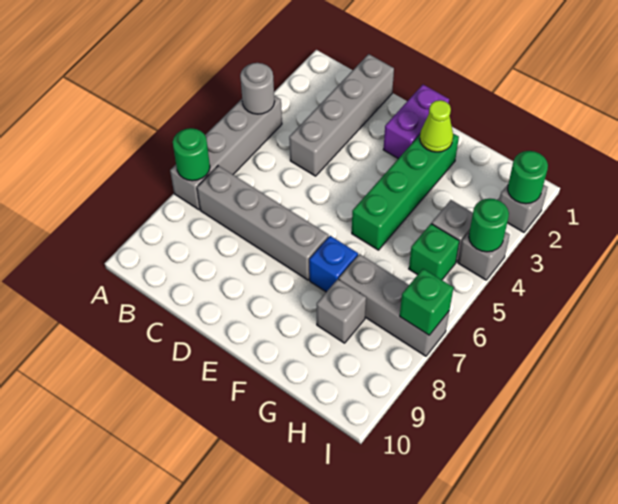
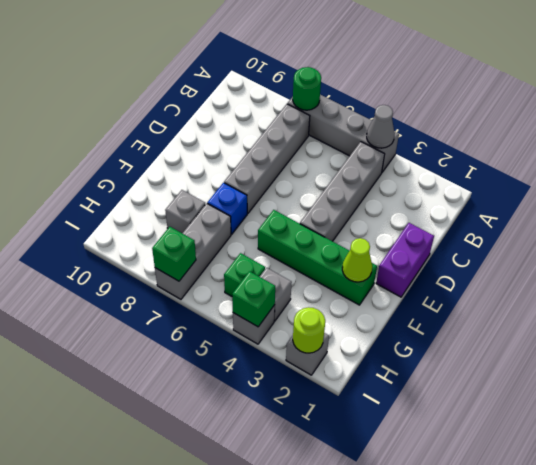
grey 1x1 round brick [240,63,275,114] -> grey 1x1 cone [367,105,395,148]
grey 1x4 brick [289,54,394,176] -> grey 1x4 brick turned to [300,142,385,241]
purple 1x2 brick [383,85,449,159] -> purple 1x2 brick turned to [376,223,434,297]
green 1x1 round brick [508,151,548,204] -> lime 1x1 round brick [293,307,325,353]
green 1x1 round brick [469,199,509,252] -> green 1x1 brick [232,271,275,327]

